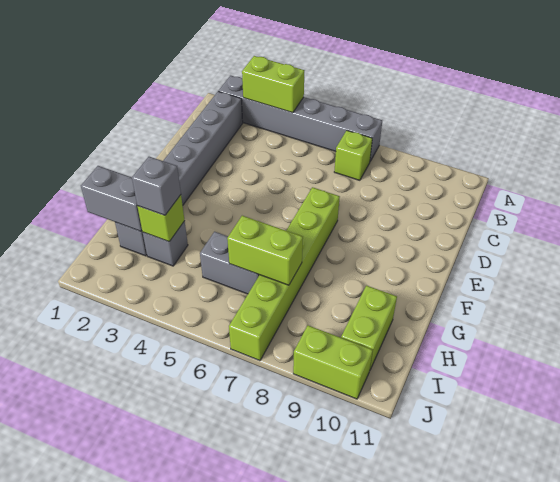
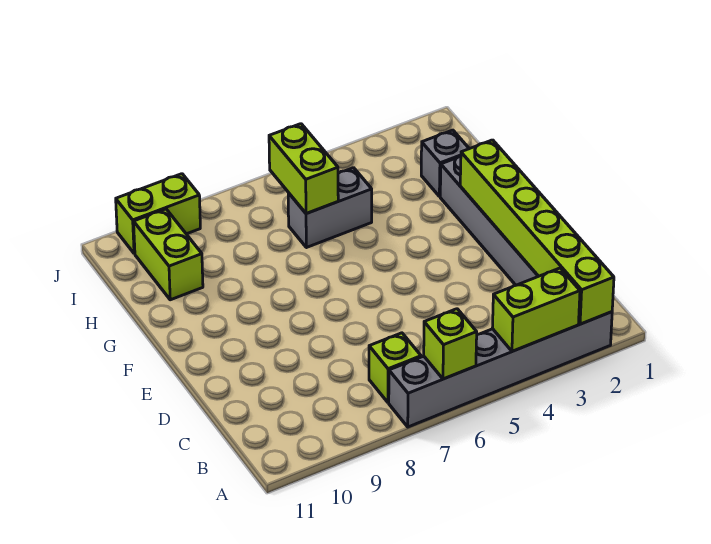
lime 1x6 brick [229,187,340,361] -> lime 1x6 brick moved to [460,140,614,324]
grey 1x2 brick [81,166,142,231] -> none
grey 1x1 brick [143,221,188,266] -> none
lime 1x1 brick [137,195,185,242] -> lime 1x1 brick moved to [424,309,477,379]
grey 1x1 brick [132,157,181,215] -> none
lime 1x2 brick [227,216,303,285] -> lime 1x2 brick turned to [269,124,338,214]

